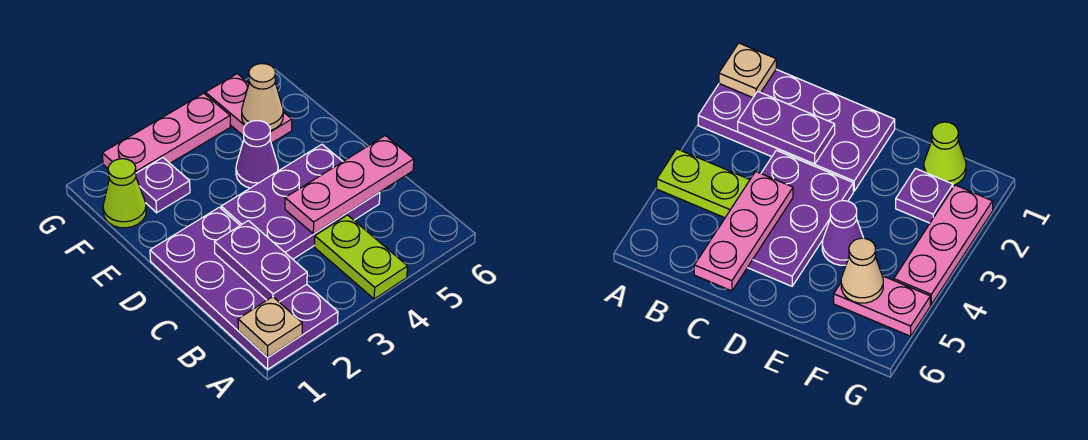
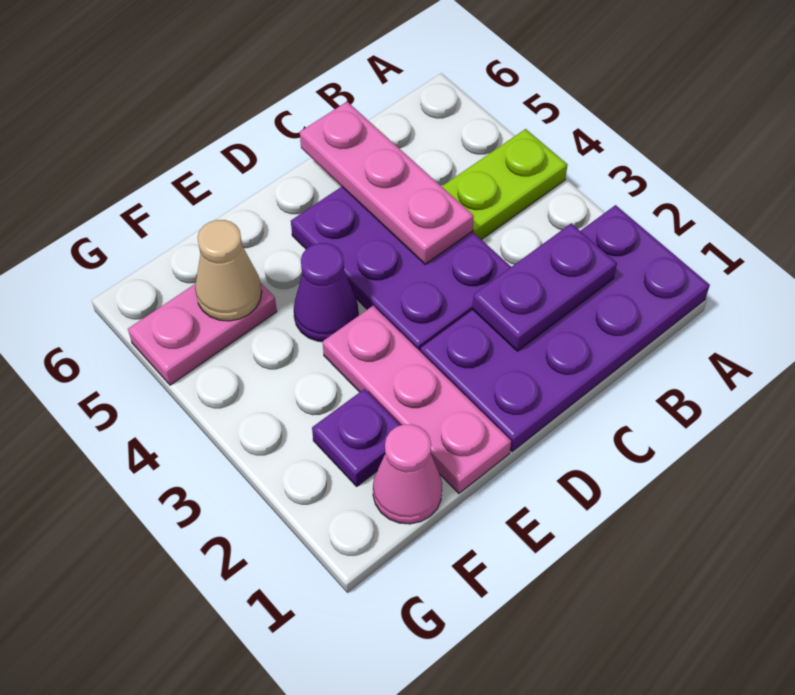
tan 1x1 plate [238,297,302,358] -> none
lime 1x1 cone [103,159,146,228] -> pink 1x1 cone [373,424,442,524]
pink 1x3 plate [102,93,230,173] -> pink 1x3 plate moved to [323,306,511,493]

